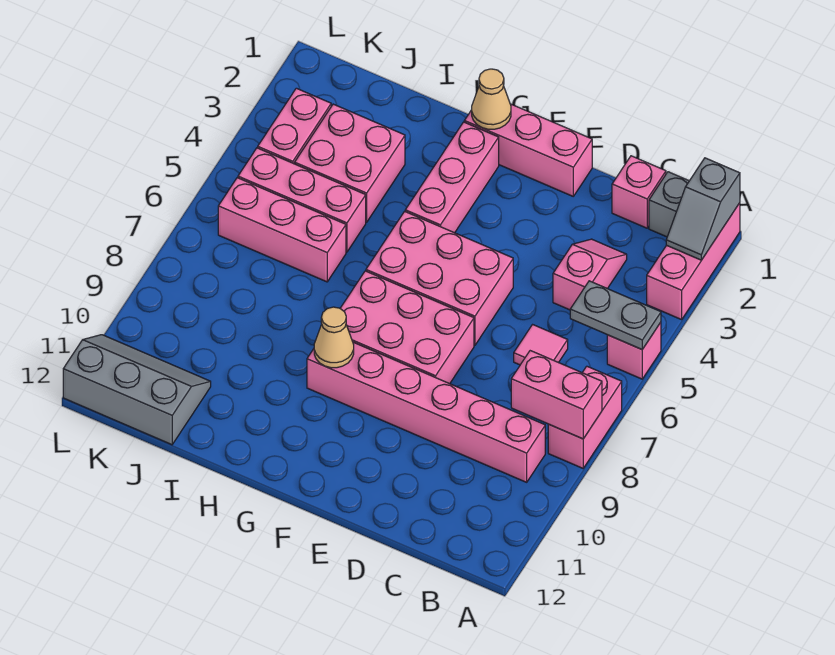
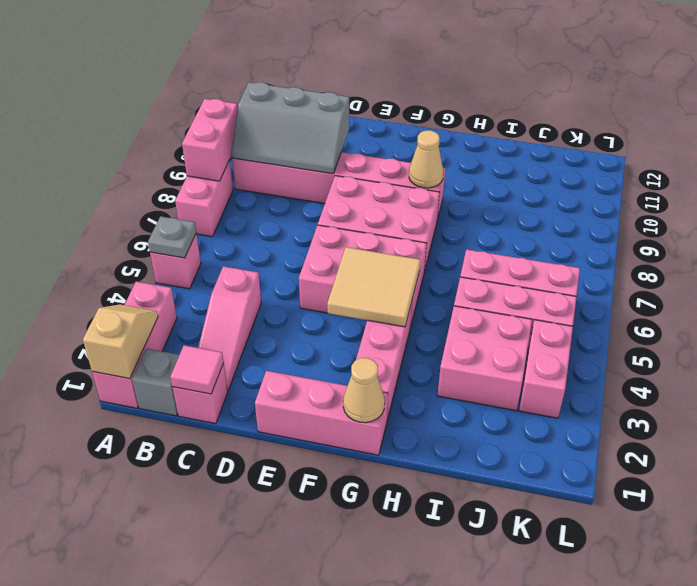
grey 1x2 slope [666,158,740,260] -> tan 1x2 slope [83,304,158,379]
grey 1x2 plate [570,281,661,349] -> grey 1x1 plate [148,216,196,258]
pink 1x2 brick [511,351,602,439] -> pink 1x2 brick turned to [182,99,238,181]
pink 1x2 slope [553,239,627,310] -> pink 1x3 slope [198,266,261,391]
pink 1x1 tile [514,325,568,365] -> pink 1x1 tile moved to [170,345,224,394]
none -> tan 2x2 tile [327,247,420,327]
grey 2x3 slope [63,335,211,445] -> grey 2x3 slope moved to [231,82,349,174]

